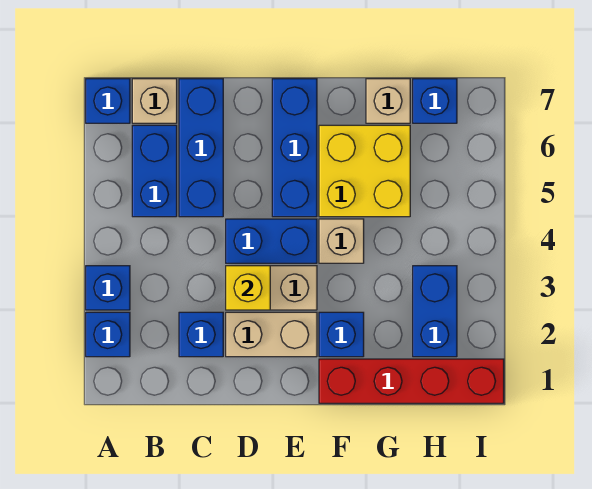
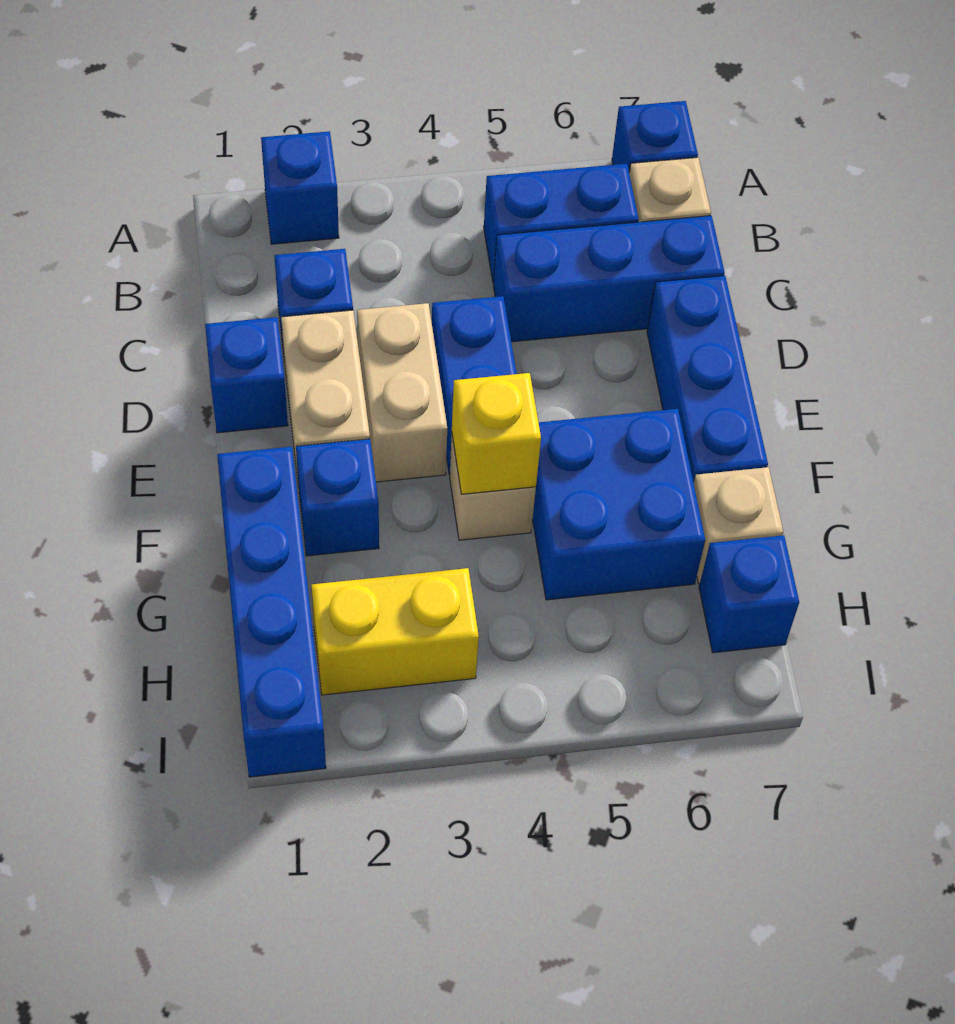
blue 1x1 brick [86,266,130,310] -> blue 1x1 brick moved to [205,317,288,433]
yellow 1x1 brick [226,266,270,310] -> yellow 1x1 brick moved to [452,373,541,494]
blue 1x3 brick [272,79,317,217] -> blue 1x3 brick turned to [647,276,768,483]
red 1x4 brick [319,359,504,403] -> blue 1x4 brick [217,447,326,777]
yellow 2x2 brick [319,125,410,217] -> blue 2x2 brick [532,409,705,600]
blue 1x2 brick [413,266,457,357] -> yellow 1x2 brick [312,568,479,695]

